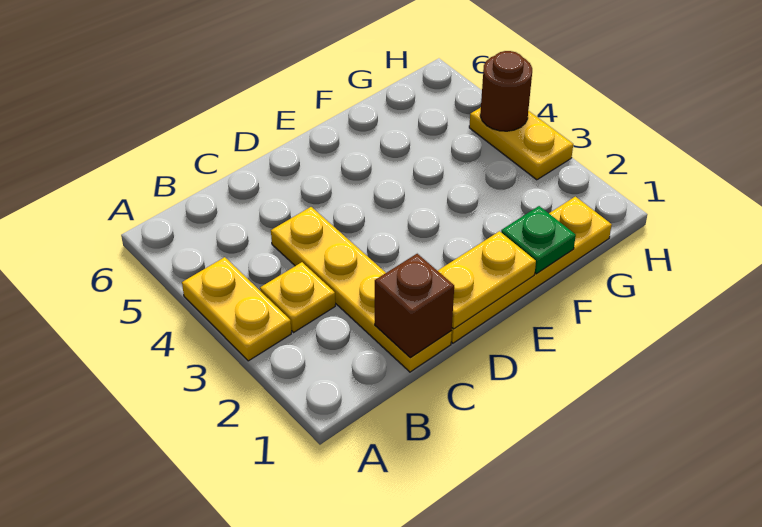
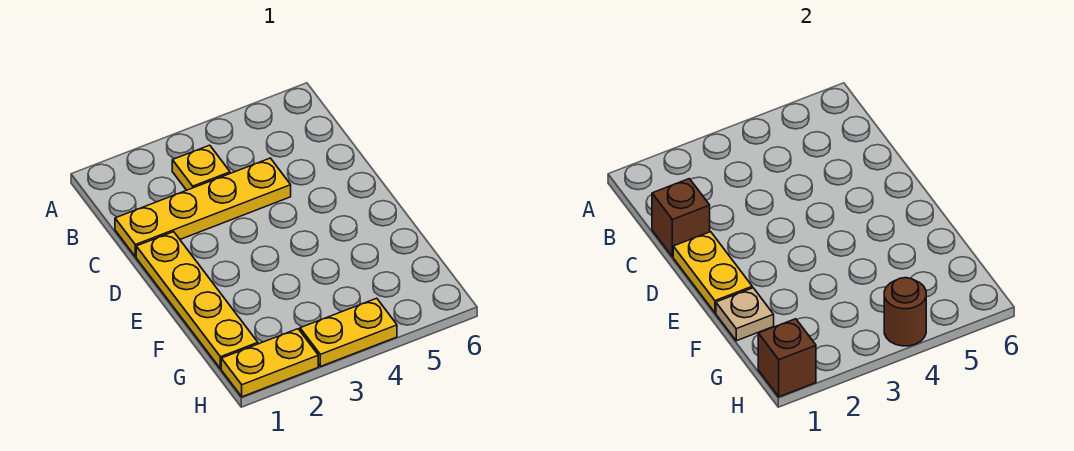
yellow 1x2 plate [182,257,291,361] -> yellow 1x2 plate moved to [221,329,318,397]
green 1x1 plate [501,206,576,274] -> tan 1x1 plate [716,288,774,341]
none -> brown 1x1 brick [758,319,816,397]

